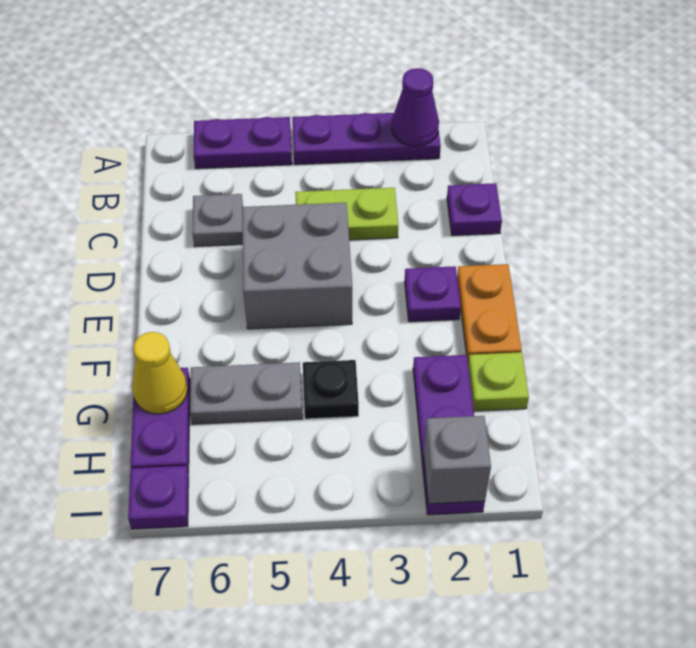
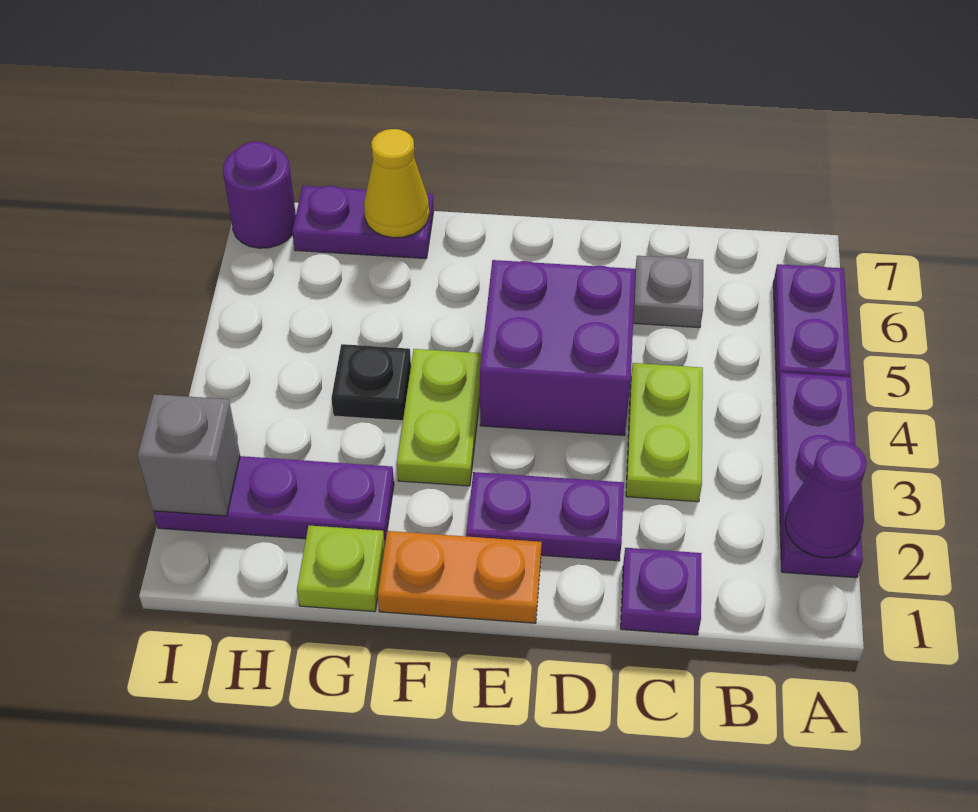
grey 2x2 brick [242,203,352,329] -> purple 2x2 brick [480,260,635,436]
purple 1x1 plate [405,266,461,322] -> purple 1x2 plate [466,472,624,561]
none -> lime 1x2 plate [397,349,482,486]
grey 1x2 plate [190,362,302,424] -> none
purple 1x1 plate [128,466,189,529] -> purple 1x1 round brick [223,142,296,248]

